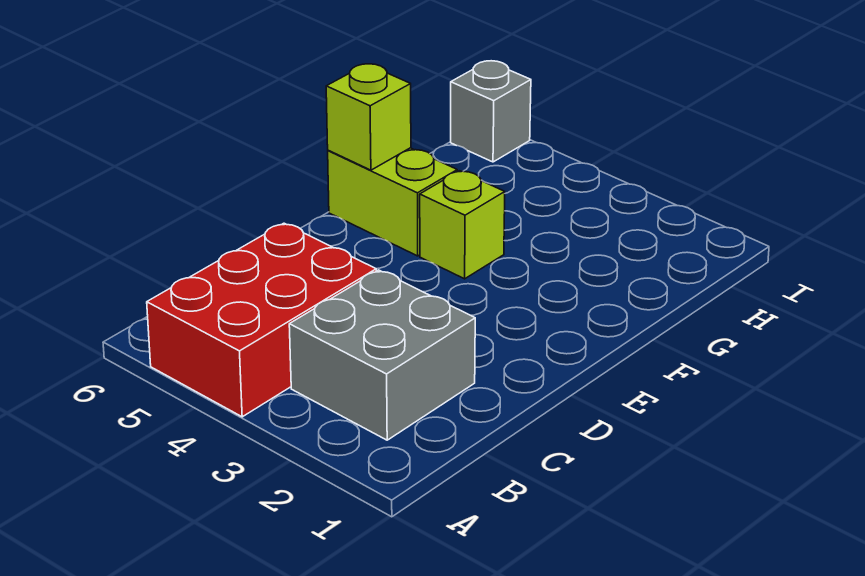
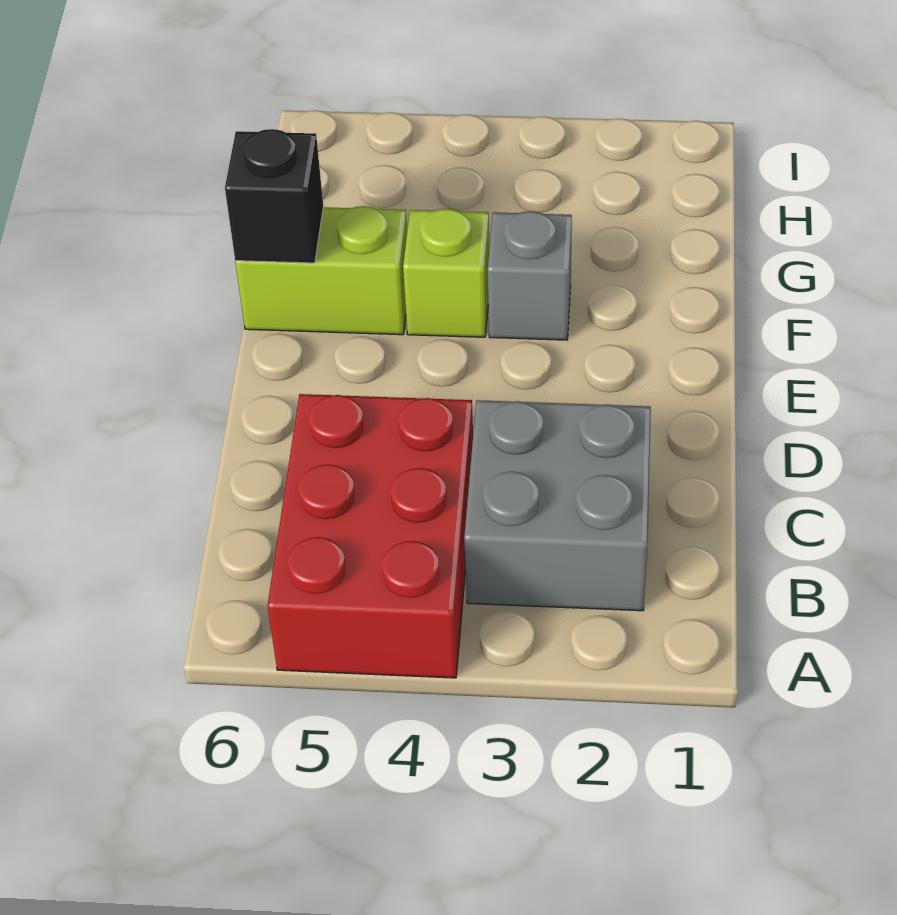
lime 1x1 brick [326,64,411,170] -> black 1x1 brick [225,129,323,263]
grey 1x1 brick [451,61,531,162] -> grey 1x1 brick moved to [488,211,572,340]

